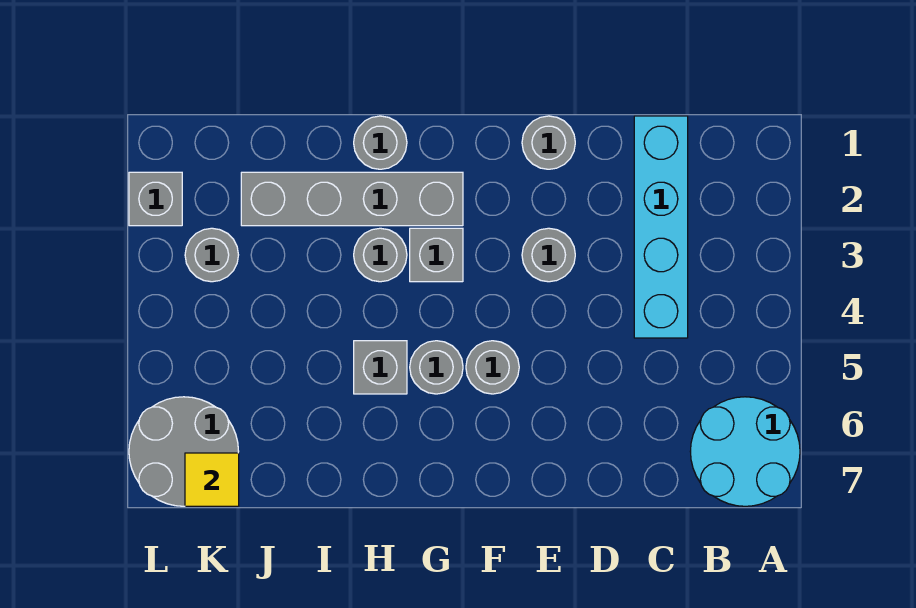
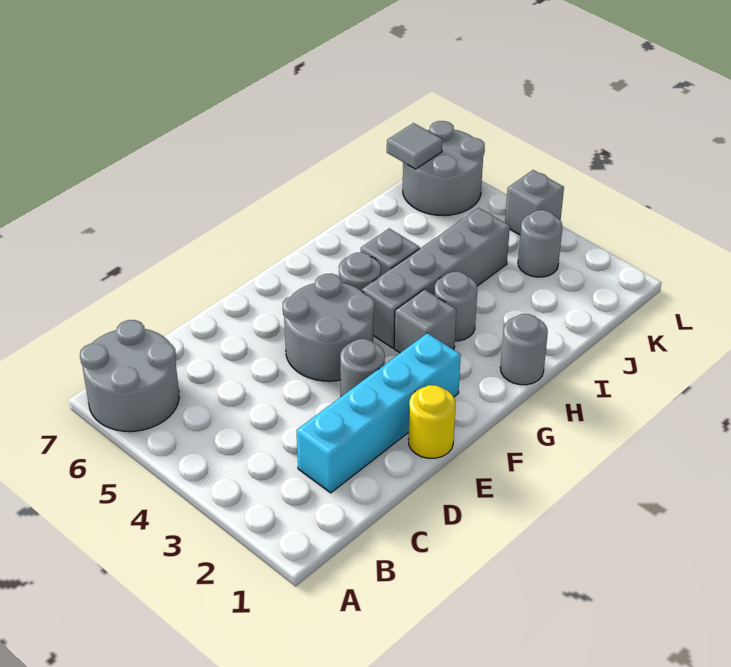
cyan 2x2 round brick [690,397,800,506] -> grey 2x2 round brick [80,320,179,432]
cyan 1x4 brick [634,116,688,338] -> cyan 1x4 brick turned to [297,333,461,493]
grey 1x1 round brick [522,116,575,169] -> yellow 1x1 round brick [408,385,455,458]
grey 1x1 round brick [466,341,519,394] -> grey 2x2 round brick [283,274,374,381]
grey 1x4 brick [241,172,463,226] -> grey 1x4 brick moved to [362,208,510,348]
yellow 1x1 tile [185,453,239,506] -> grey 1x1 tile [387,123,442,169]
grey 1x1 brick [129,172,182,226] -> grey 1x1 brick moved to [505,170,564,235]

